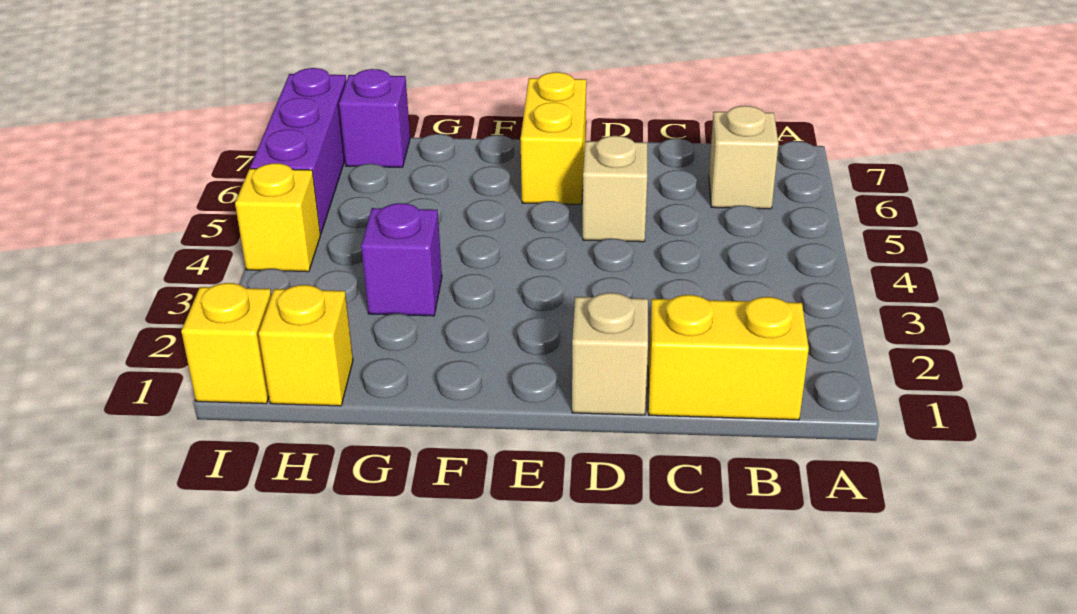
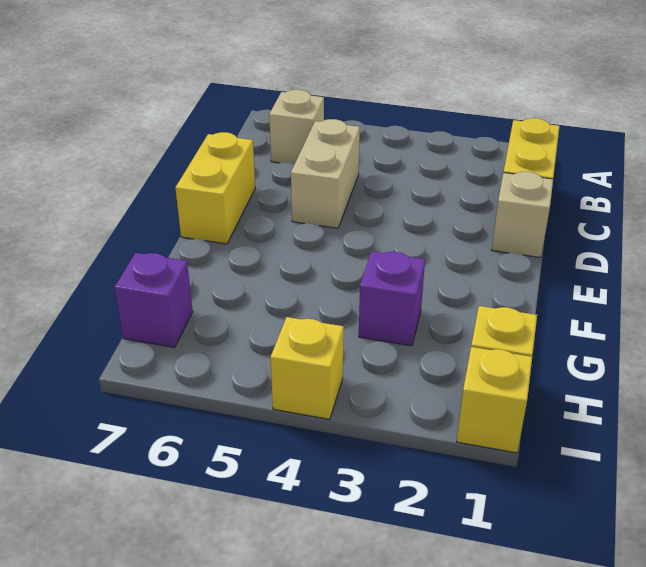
tan 1x1 brick [583,136,647,242] -> tan 1x2 brick [291,119,360,228]
yellow 1x2 brick [520,72,586,204] -> yellow 1x2 brick turned to [175,132,255,244]
purple 1x3 brick [250,68,346,234] -> none

